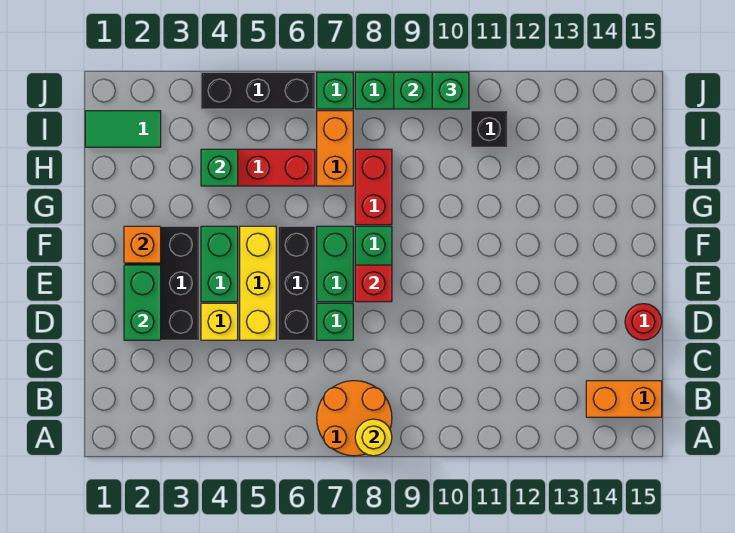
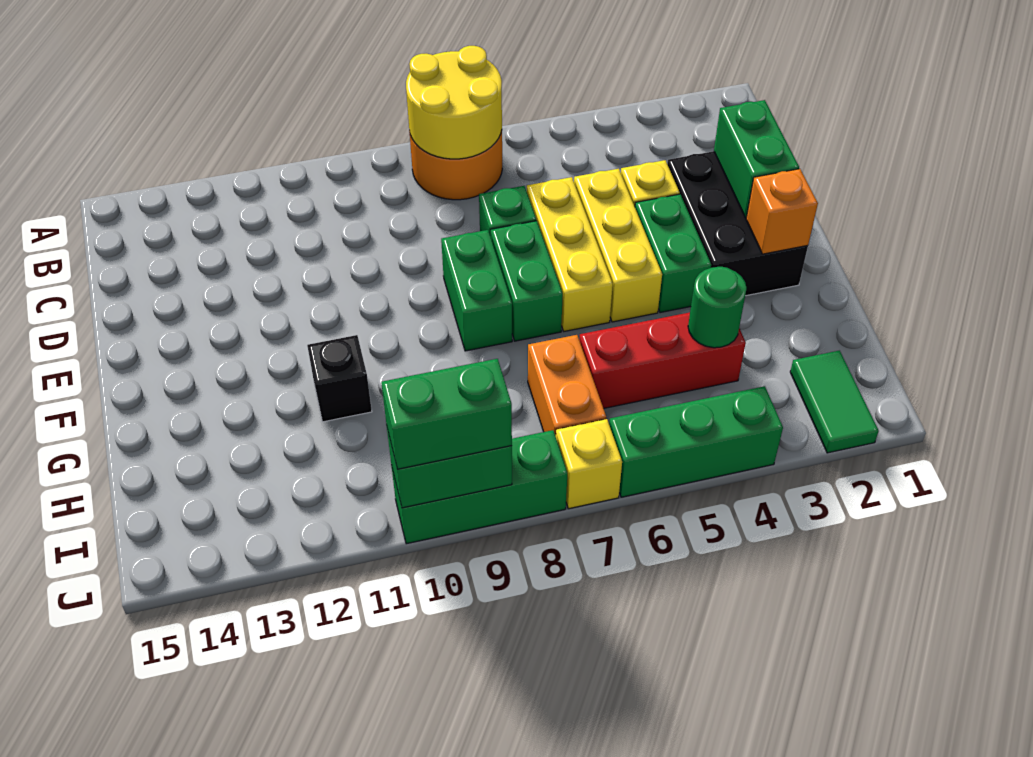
yellow 1x1 round brick [355,419,392,456] -> yellow 2x2 round brick [406,46,502,159]
orange 1x2 brick [586,381,662,417] -> none
black 1x3 brick [278,226,315,340] -> yellow 1x3 brick [527,177,613,331]
red 1x1 round brick [625,304,662,340] -> none
red 1x1 brick [355,265,392,302] -> none
red 1x2 brick [355,149,392,225] -> none
green 1x1 brick [201,149,238,186] -> green 1x1 round brick [688,267,747,348]
green 1x2 tile [85,111,161,147] -> green 1x2 tile turned to [790,351,879,453]
black 1x1 brick [471,111,508,147] -> black 1x1 brick moved to [307,335,372,422]
black 1x3 brick [201,72,315,109] -> green 1x3 brick [609,386,783,497]
green 1x1 brick [317,72,353,109] -> yellow 1x1 brick [556,419,622,509]
green 1x1 brick [432,72,469,109] -> green 1x2 brick [381,359,512,469]

